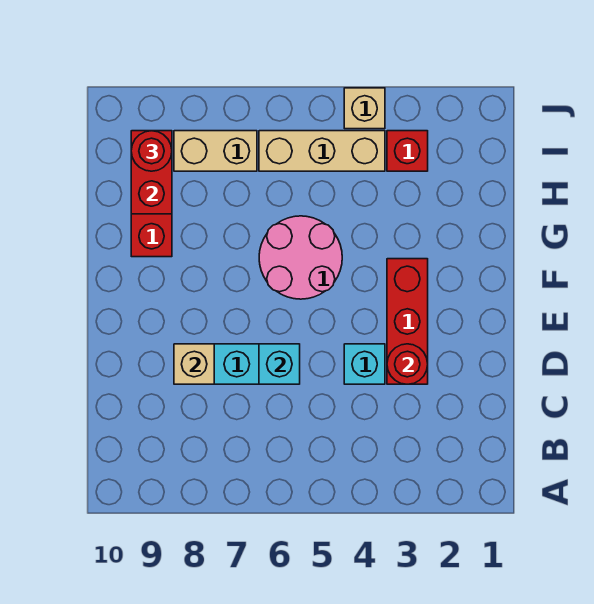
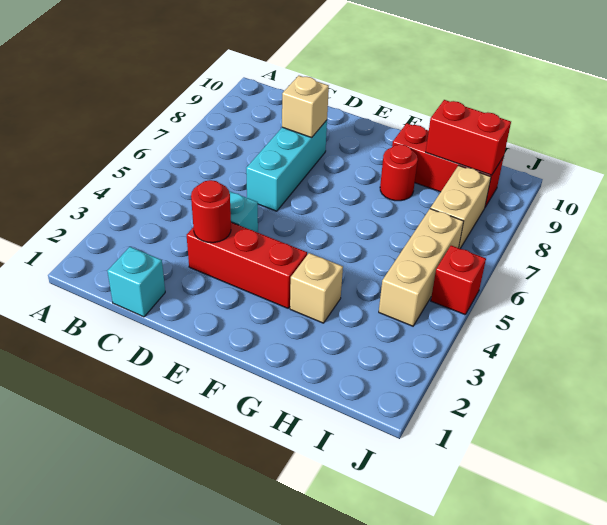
cyan 1x1 brick [259,344,300,384] -> cyan 1x1 brick moved to [107,247,165,317]
pink 2x2 round brick [259,216,342,299] -> none
red 1x1 brick [387,131,428,171] -> red 1x1 brick moved to [431,246,486,315]
red 1x1 round brick [131,131,172,171] -> red 1x1 round brick moved to [380,144,418,201]
tan 1x1 brick [344,88,385,129] -> tan 1x1 brick moved to [290,253,343,323]

